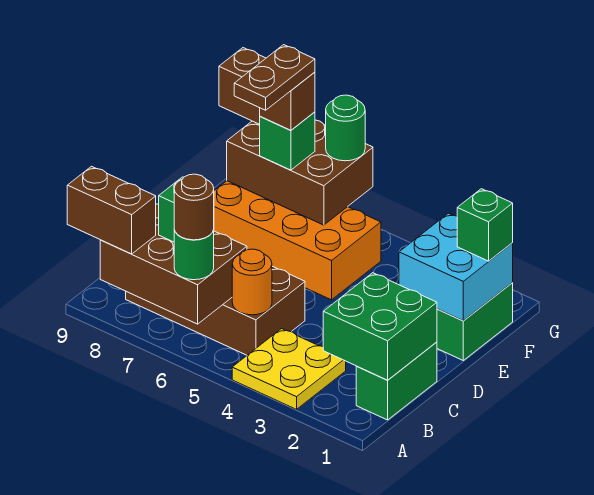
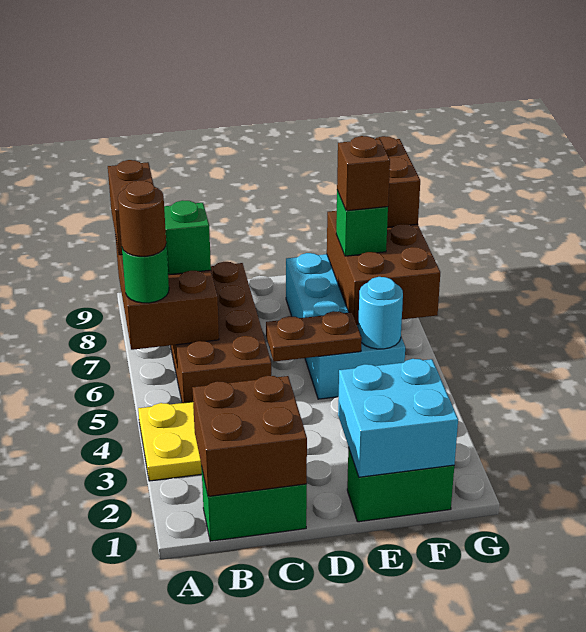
green 2x2 brick [323,273,437,380] -> brown 2x2 brick [192,376,307,497]
orange 1x1 round brick [232,249,272,315] -> none
orange 2x4 brick [214,181,381,300] -> cyan 2x4 brick [286,253,405,399]
brown 1x2 plate [234,45,315,110] -> brown 1x2 plate moved to [266,311,362,362]
green 1x1 brick [457,189,513,261] -> none
none -> cyan 1x1 round brick [358,277,403,349]
green 1x1 round brick [326,95,365,161] -> none

